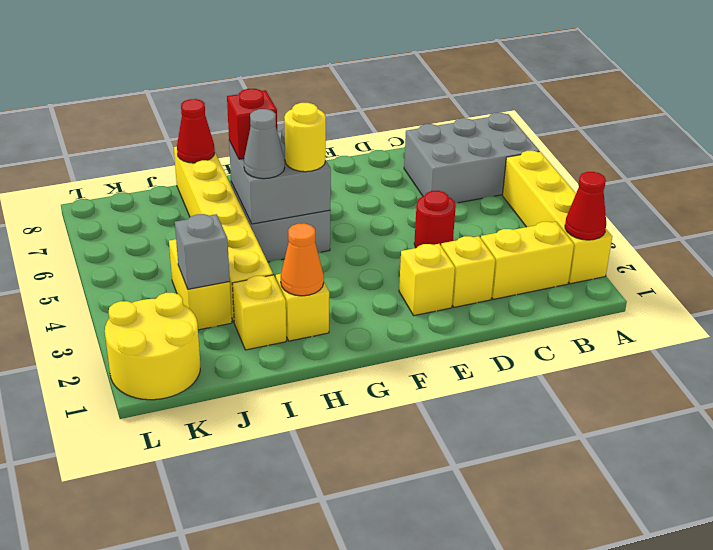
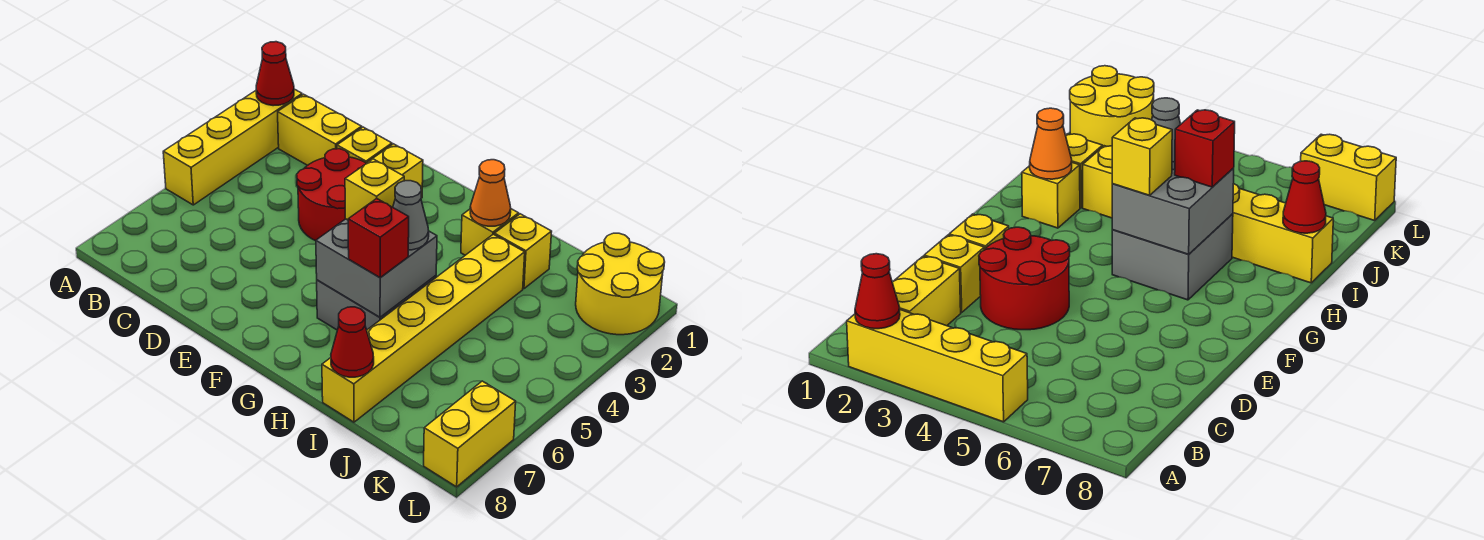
grey 2x3 brick [404,113,539,203] -> none
red 1x1 round brick [414,191,456,248] -> red 2x2 round brick [297,149,366,241]
yellow 1x1 round brick [284,103,326,172] -> yellow 1x1 brick [345,159,404,220]
yellow 1x2 brick [169,239,232,330] -> yellow 1x2 brick moved to [424,381,516,487]
grey 1x1 brick [175,214,230,289] -> none

